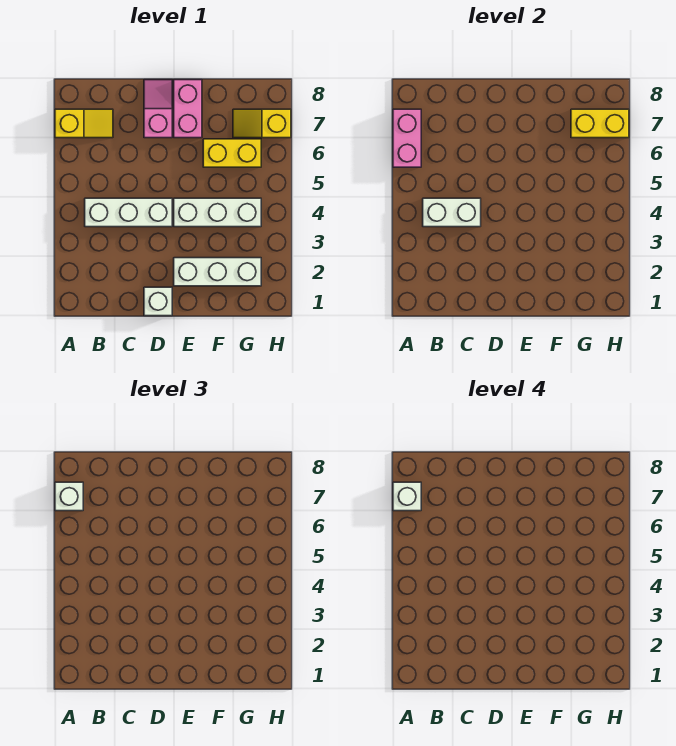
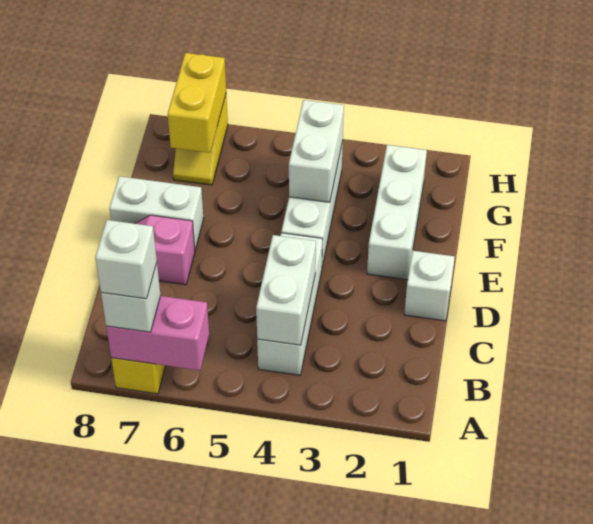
pink 1x2 brick [174,80,202,138] -> white 1x2 brick [109,176,204,250]
none -> white 1x2 brick [289,100,344,202]
yellow 1x2 brick [203,139,261,167] -> none

